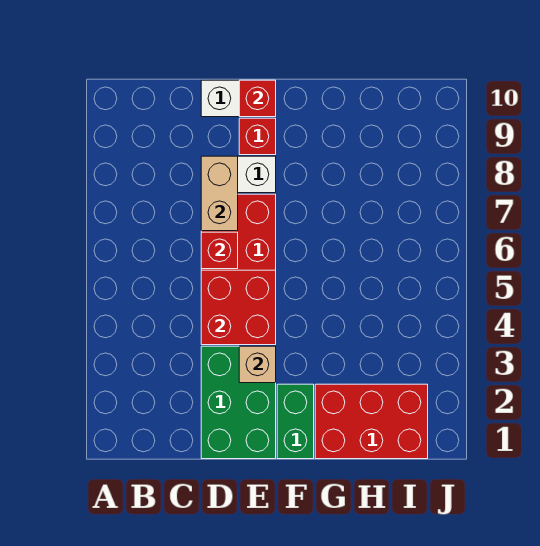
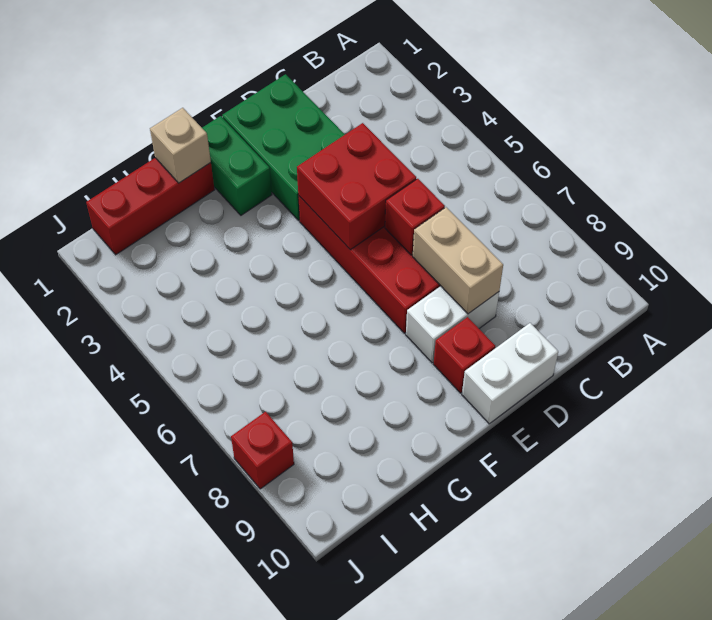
tan 1x1 brick [239,346,276,383] -> tan 1x1 brick moved to [150,108,211,183]
red 1x1 brick [239,80,276,117] -> red 1x1 brick moved to [231,412,294,489]
red 2x3 brick [315,384,428,459] -> red 1x3 brick [86,158,215,255]

